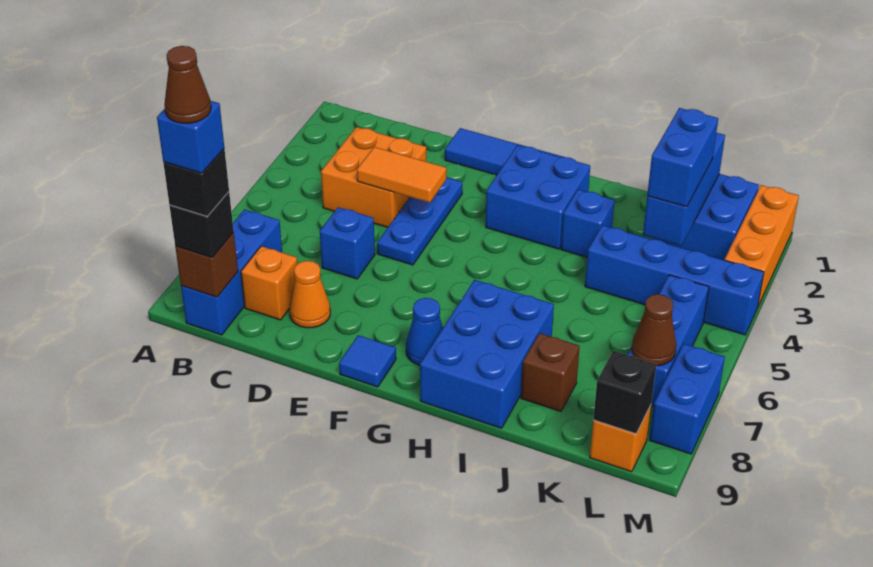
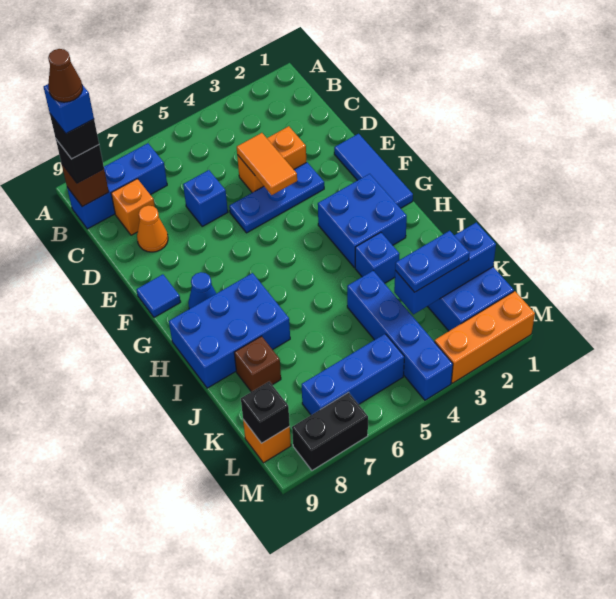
orange 2x2 brick [321,127,426,227] -> orange 1x2 brick [237,126,306,193]
blue 1x2 brick [647,108,718,207] -> blue 1x2 plate [395,231,470,292]
brown 1x1 cone [632,294,676,366] -> none
blue 1x2 brick [650,344,725,454] -> black 1x2 brick [292,392,368,470]

